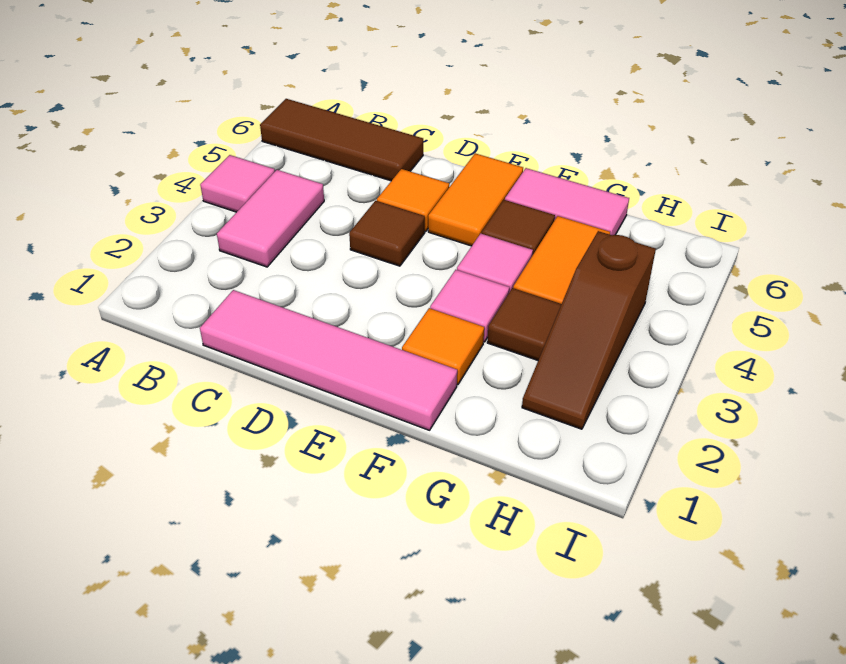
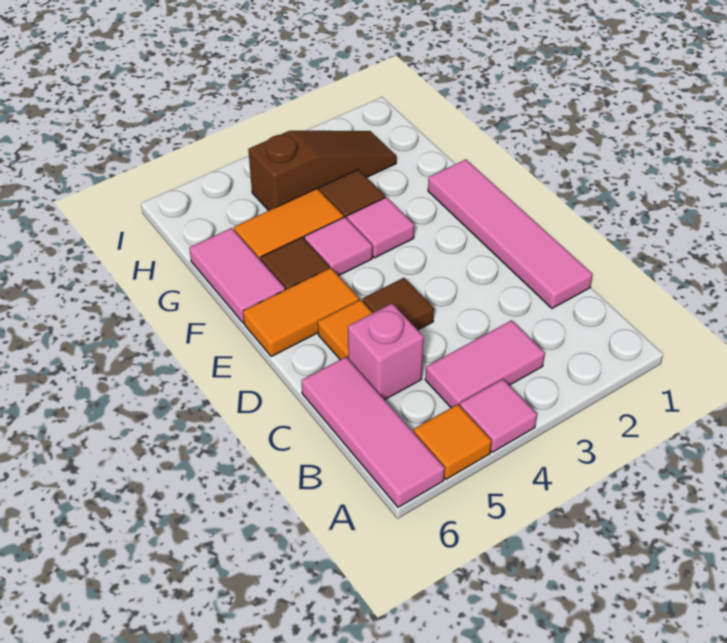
brown 1x3 tile [260,99,423,181] -> pink 1x3 tile [301,357,445,507]
none -> pink 1x1 brick [348,304,424,400]
orange 1x1 tile [402,308,484,385] -> orange 1x1 tile moved to [413,404,492,479]

